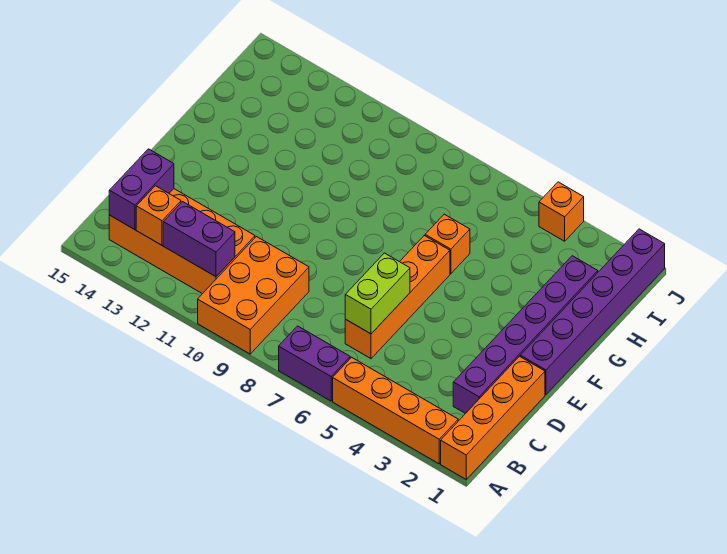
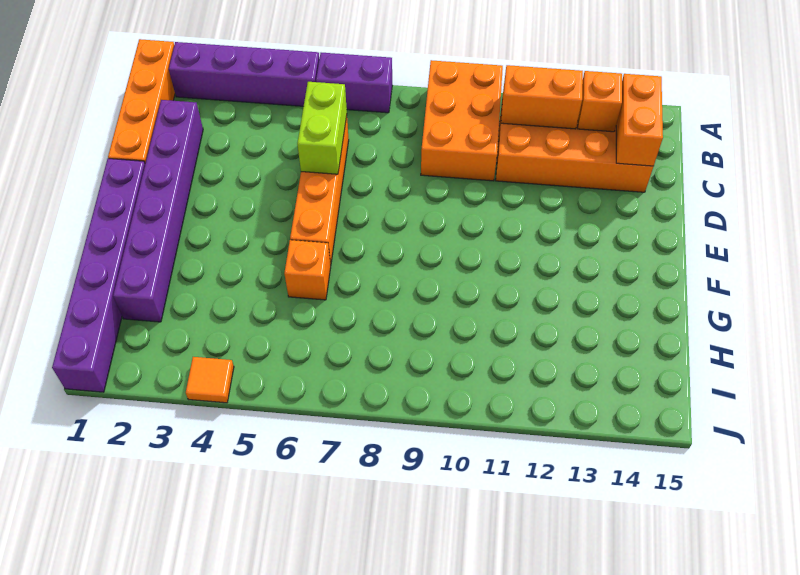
orange 1x4 brick [333,357,458,464] -> purple 1x4 brick [169,42,319,106]
purple 1x2 brick [163,202,235,277] -> orange 1x2 brick [501,65,583,129]
purple 1x2 brick [109,149,174,230] -> orange 1x2 brick [616,74,663,166]
orange 1x1 brick [539,182,584,241] -> orange 1x1 tile [186,357,234,403]

